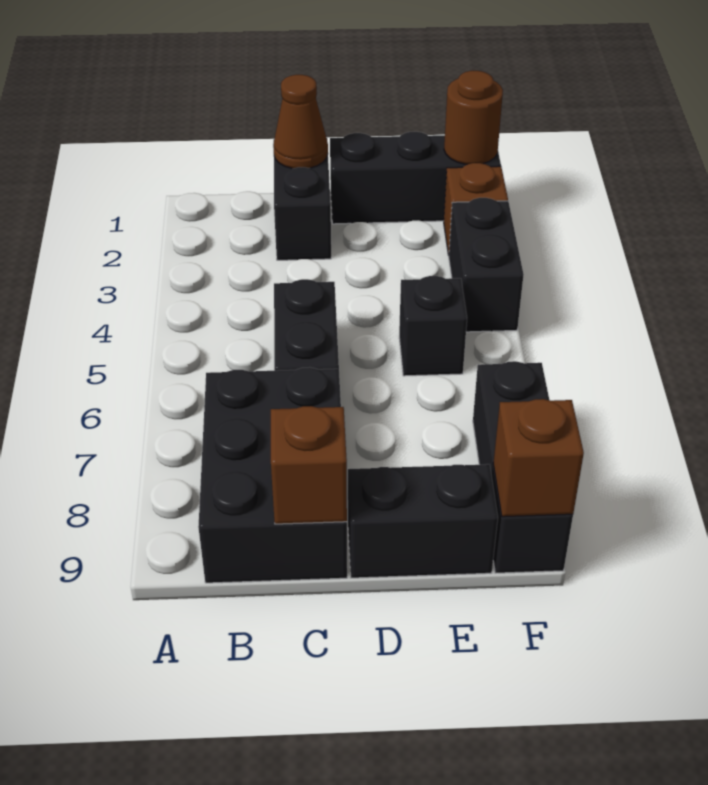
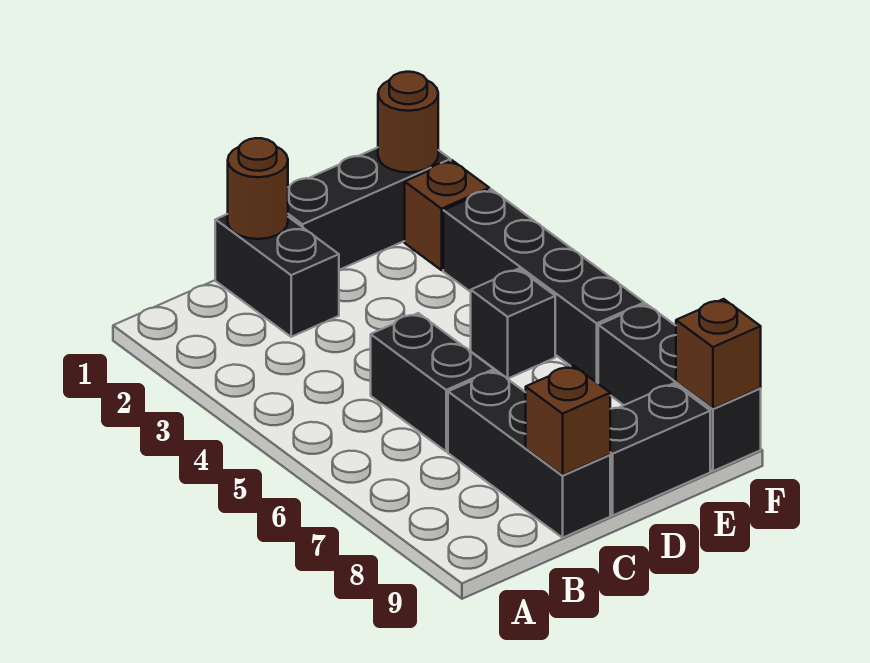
black 2x3 brick [198,367,347,583] -> black 1x3 brick [448,370,610,538]
brown 1x1 cone [273,75,328,169] -> brown 1x1 round brick [228,138,288,239]
black 1x2 brick [449,198,524,332] -> black 1x4 brick [443,189,644,383]

